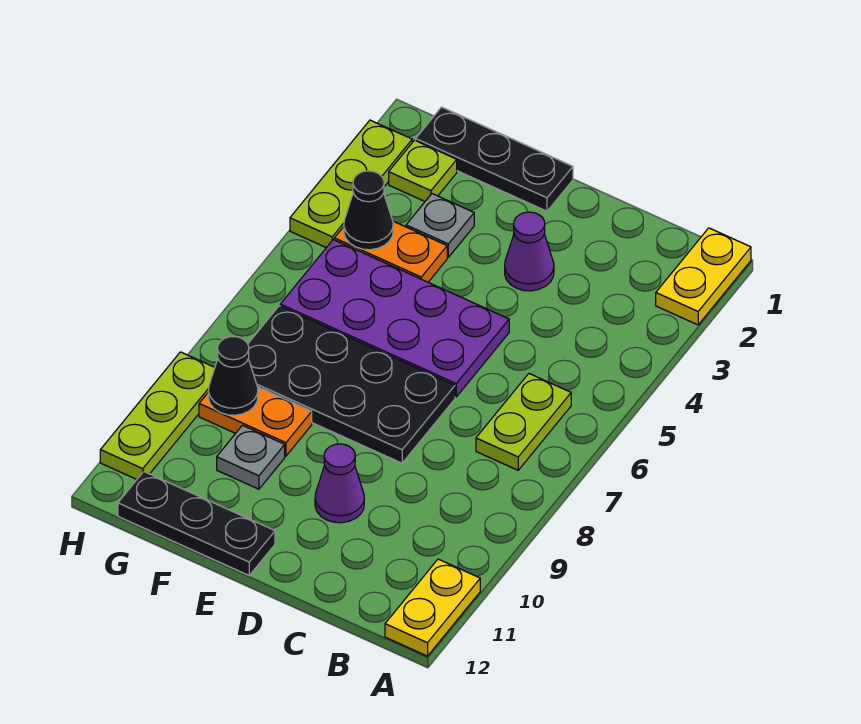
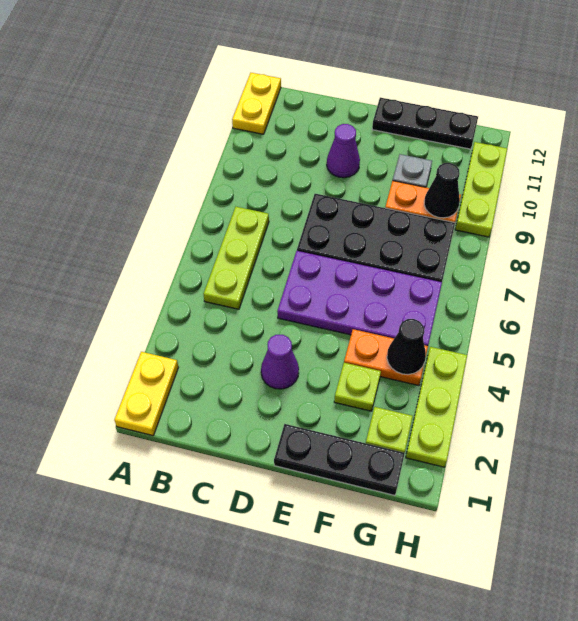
lime 1x2 plate [476,374,571,470] -> lime 1x3 plate [203,207,269,309]
grey 1x1 plate [406,194,474,257] -> lime 1x1 plate [334,363,381,411]

